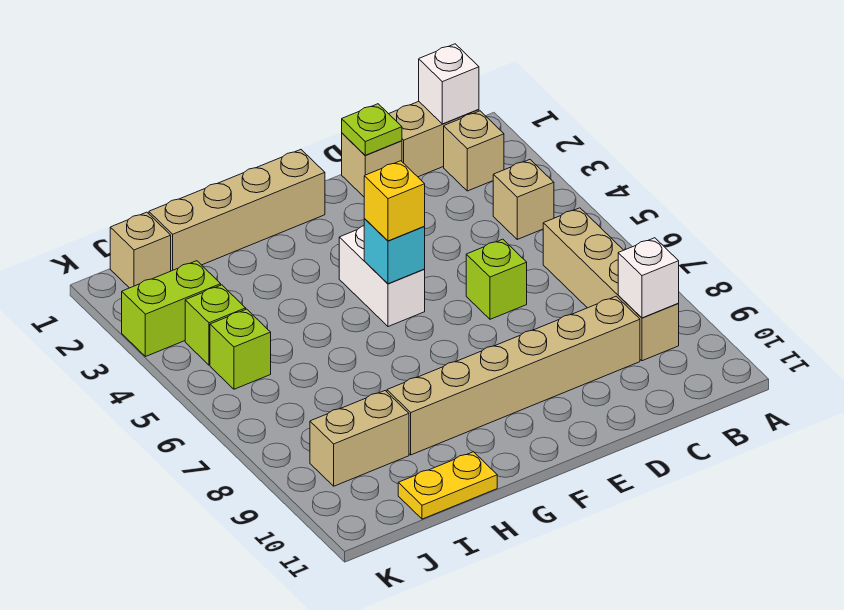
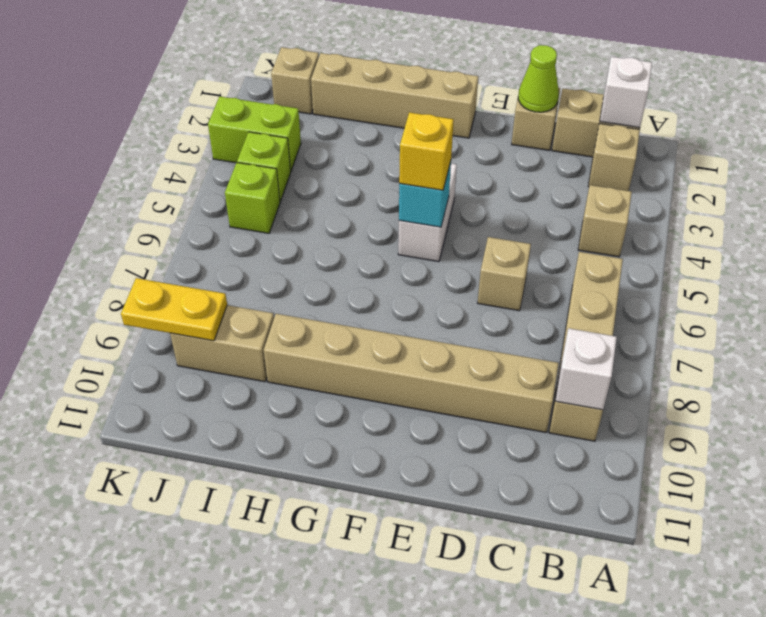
lime 1x1 plate [342,104,402,155] -> lime 1x1 cone [518,45,559,112]
lime 1x1 brick [466,239,527,319] -> tan 1x1 brick [478,237,531,311]
yellow 1x2 plate [398,452,497,519] -> yellow 1x2 plate moved to [121,278,227,341]

